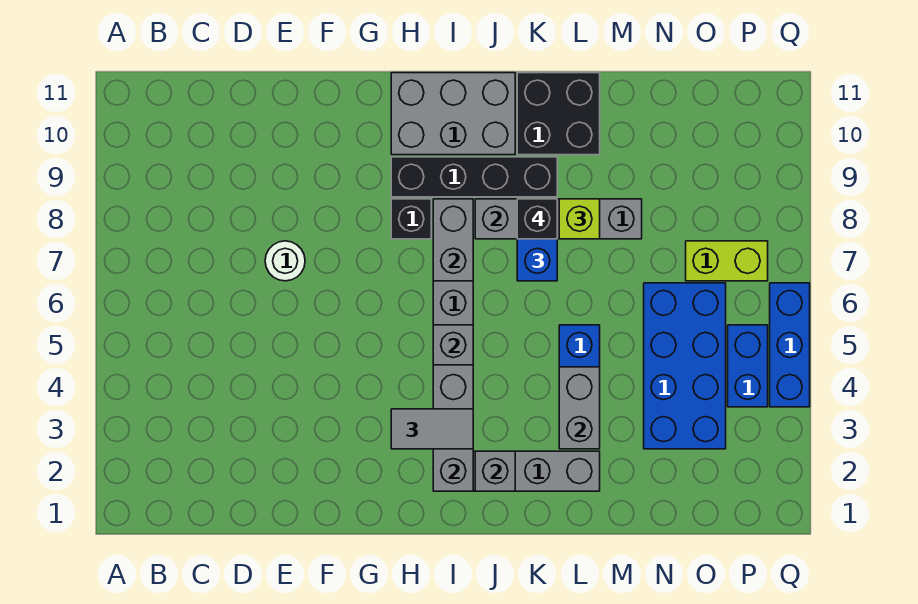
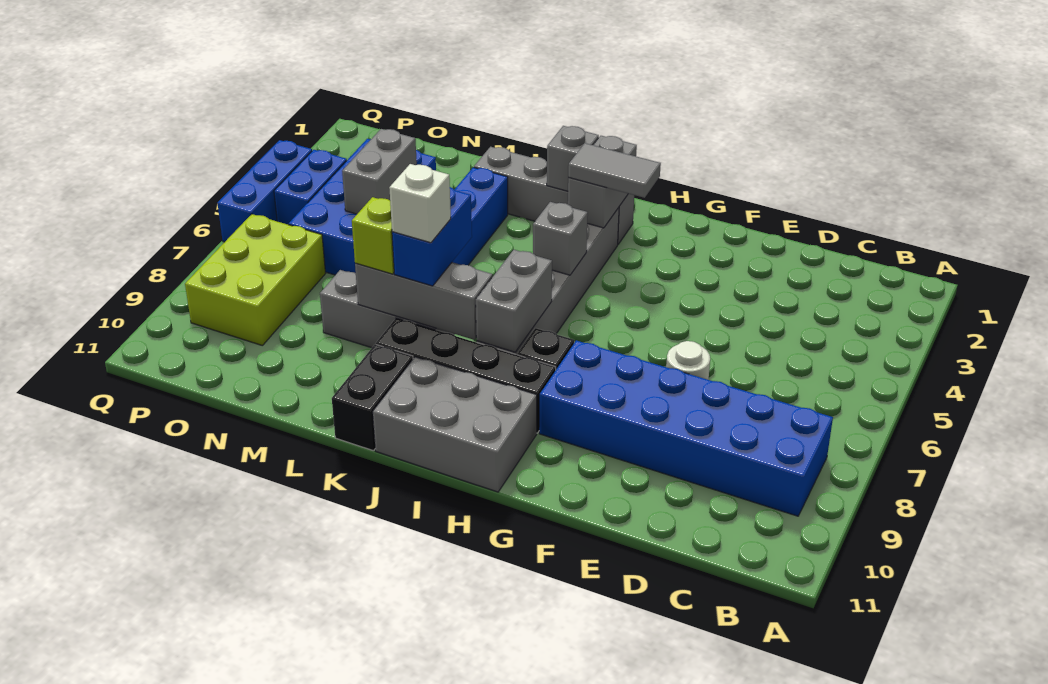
none -> blue 2x6 brick [539,340,833,516]
black 1x1 brick [517,199,557,239] -> white 1x1 brick [389,164,451,243]
black 2x2 brick [517,73,600,155] -> black 1x2 brick [332,344,413,451]
grey 1x2 brick [559,367,600,449] -> grey 1x2 brick moved to [342,129,417,214]
lime 1x2 brick [686,241,768,281] -> lime 2x3 brick [185,214,326,345]

